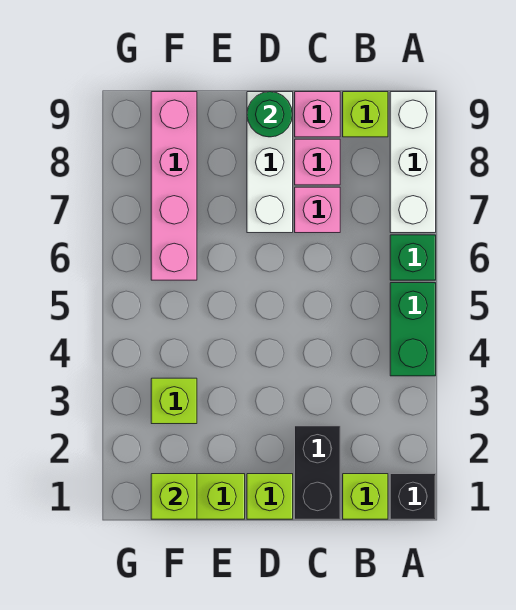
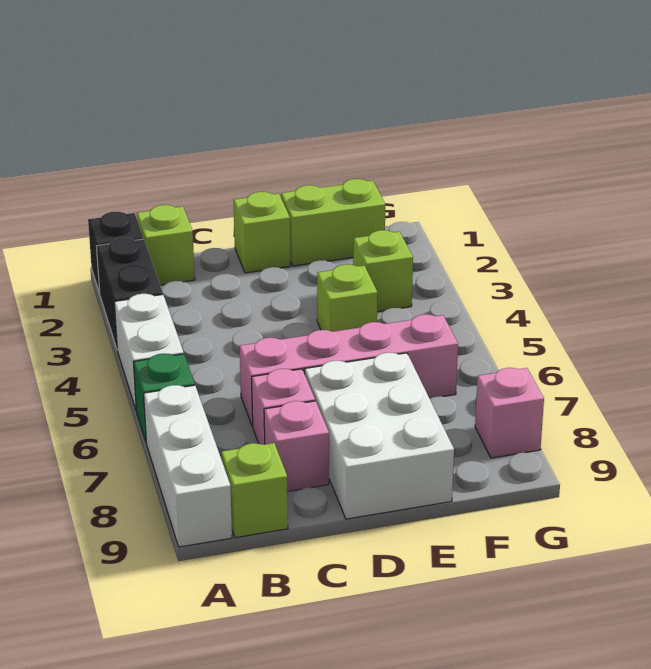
green 1x2 brick [390,283,436,376] -> white 1x2 brick [114,294,184,409]
black 1x2 brick [295,426,340,519] -> black 1x2 brick moved to [97,238,163,348]
pink 1x1 brick [295,92,340,137] -> pink 1x1 brick moved to [475,368,544,458]
white 1x3 brick [247,92,293,233] -> white 2x3 brick [305,353,454,519]
green 1x1 round brick [247,92,292,137] -> none
lime 1x1 brick [151,474,197,519] -> lime 1x1 brick moved to [317,264,378,332]
pink 1x4 brick [151,92,197,280] -> pink 1x4 brick turned to [240,314,458,426]

